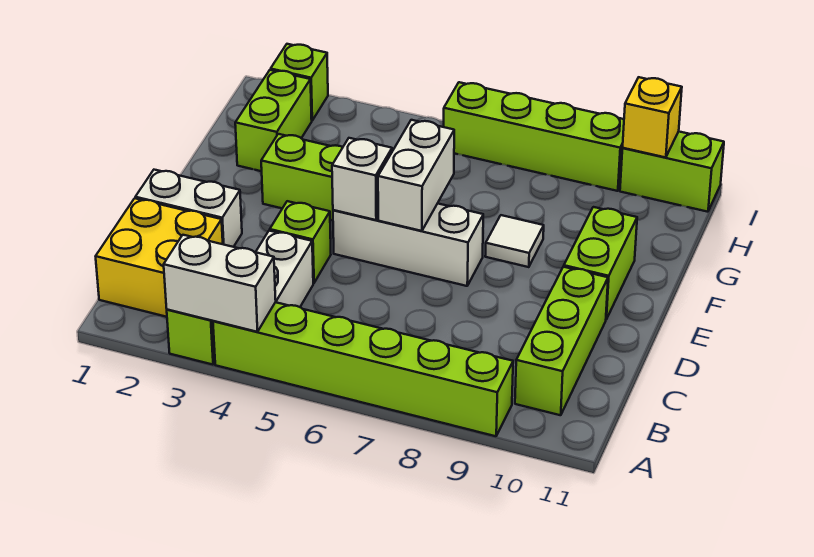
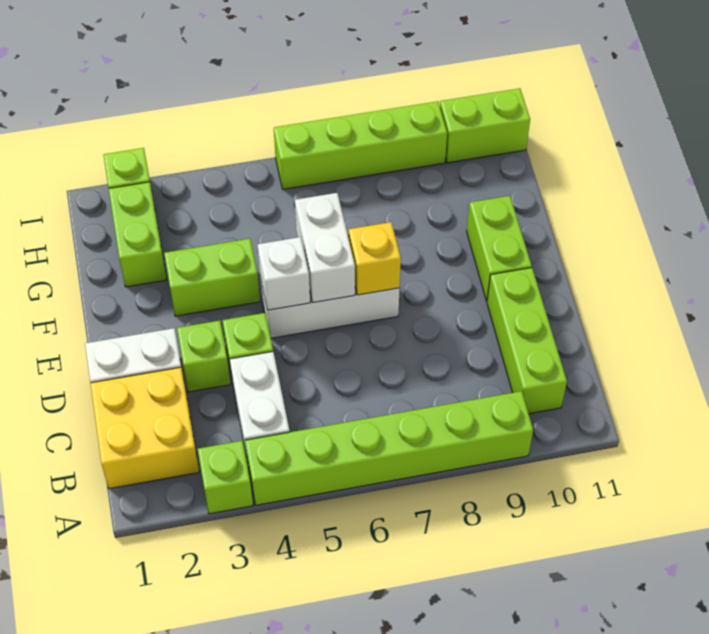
white 1x2 brick [164,235,276,332] -> none
none -> lime 1x1 brick [177,321,230,392]
white 1x1 tile [485,215,544,267] -> none
yellow 1x1 brick [623,77,682,158] -> yellow 1x1 brick moved to [349,222,401,295]

